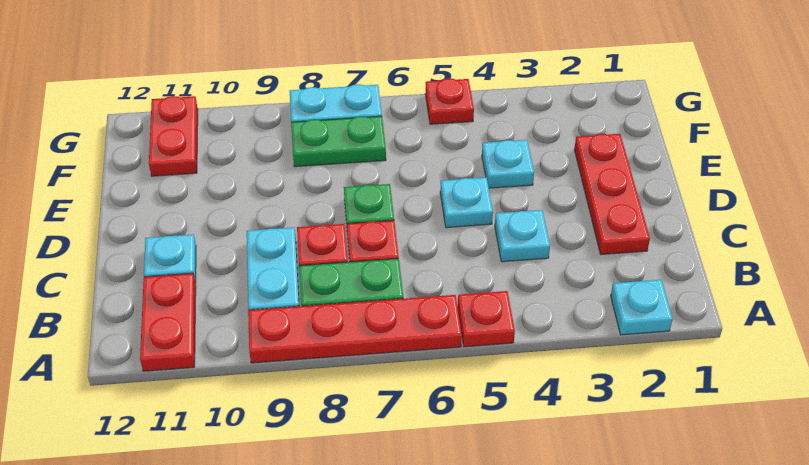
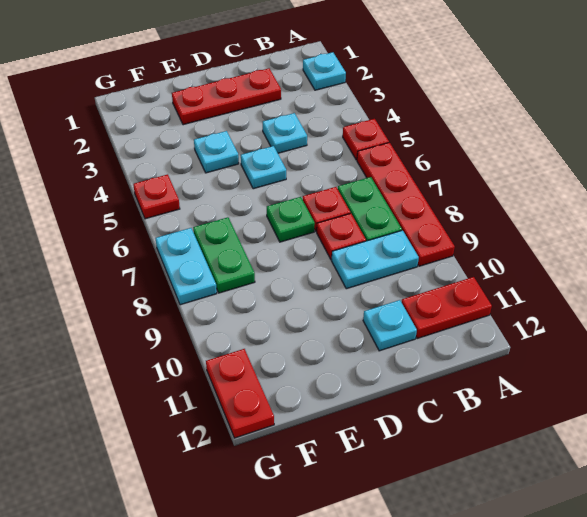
red 1x2 plate [149,96,198,176] -> red 1x2 plate turned to [206,349,274,438]

